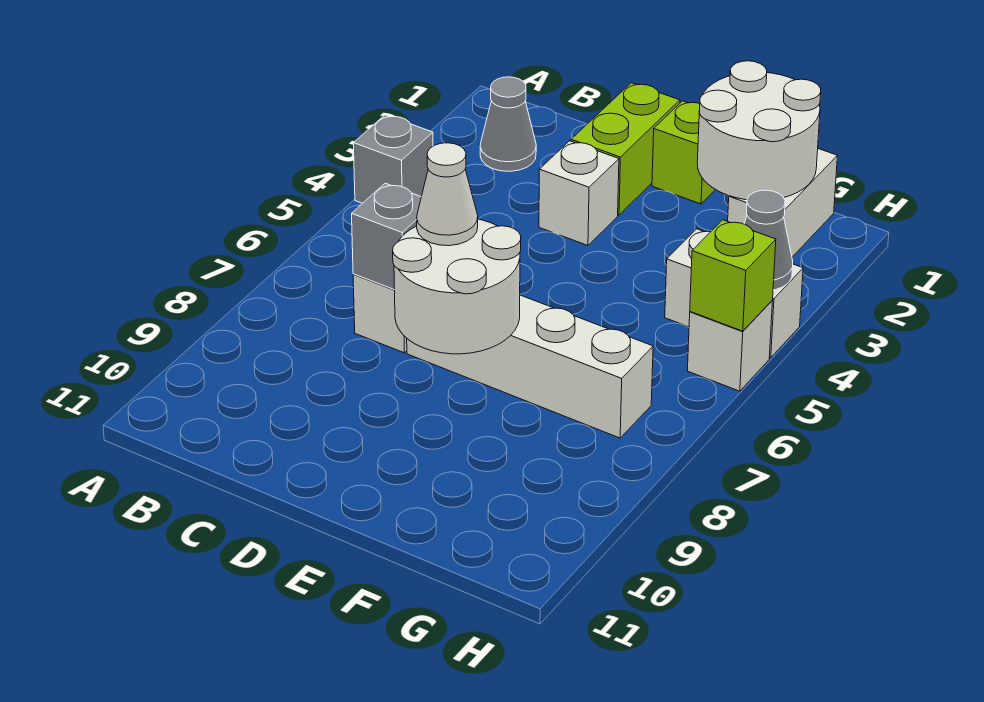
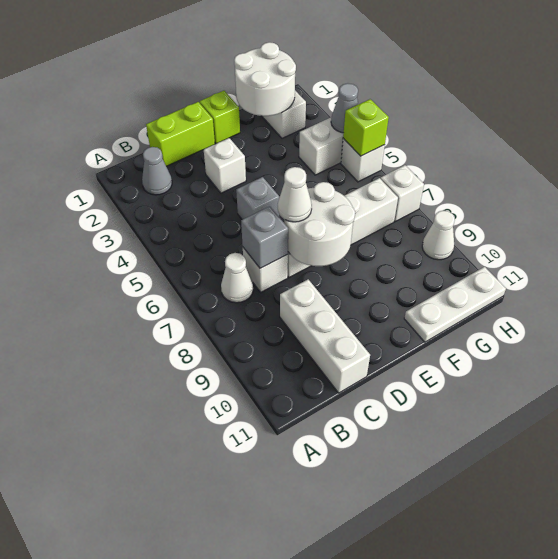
grey 1x1 brick [354,115,433,203] -> grey 1x1 brick moved to [236,177,279,220]
none -> white 1x1 cone [221,253,253,303]
none -> white 1x3 brick [280,279,370,393]
lime 1x2 brick [571,83,680,215] -> lime 1x2 brick turned to [146,102,215,166]
none -> white 1x3 plate [404,267,506,342]
none -> white 1x1 brick [380,165,424,221]
none -> white 1x1 cone [422,211,455,260]

